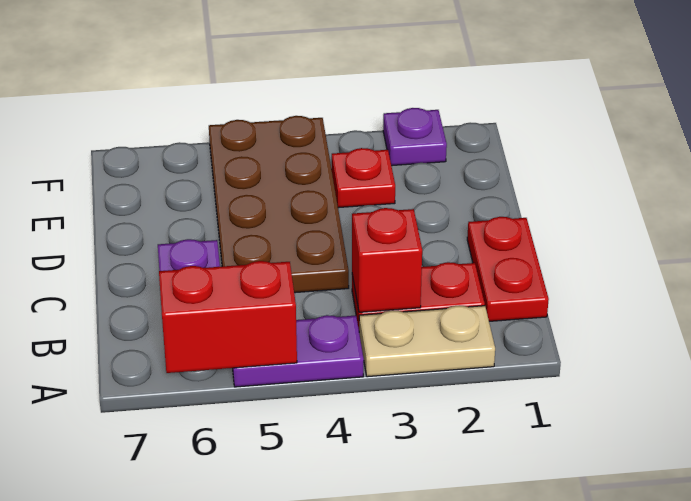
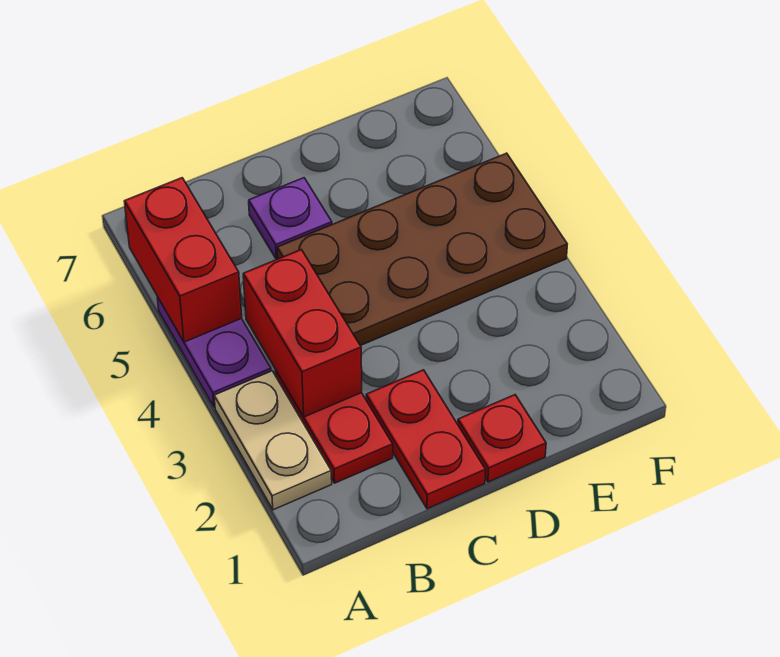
red 1x2 plate [467,217,549,321] -> red 1x2 plate turned to [366,370,486,509]
red 1x1 brick [352,208,422,312] -> red 1x2 brick [243,250,362,417]
red 1x1 plate [332,148,395,208] -> red 1x1 plate moved to [458,395,546,482]
purple 1x1 plate [383,108,447,166] -> none

